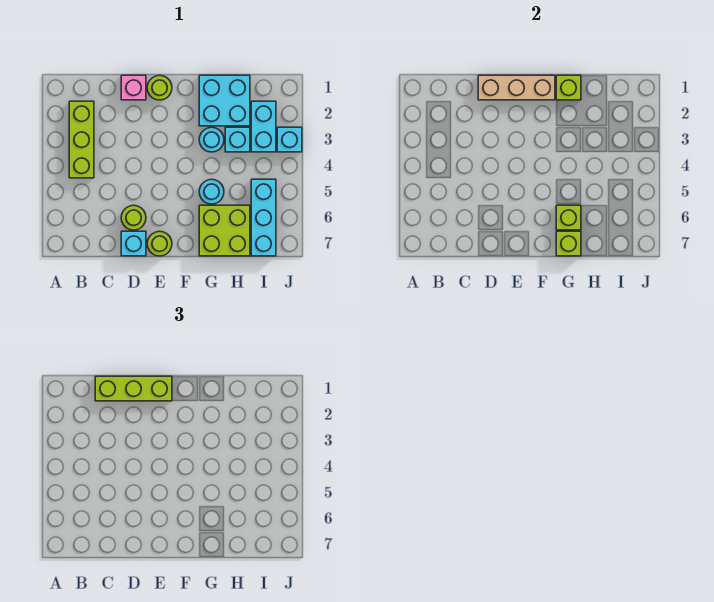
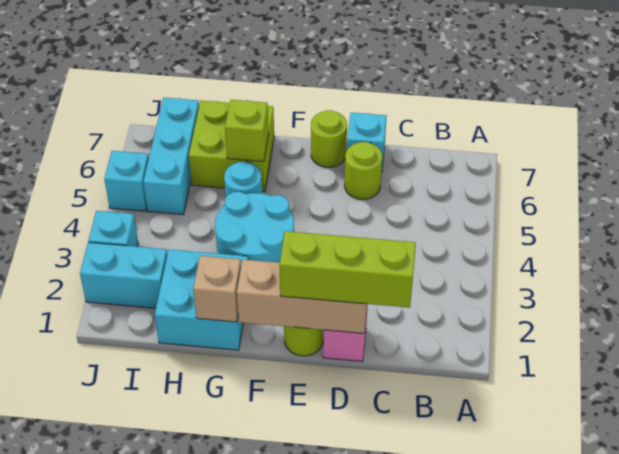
lime 1x3 brick [69,101,94,178] -> none
lime 1x1 brick [556,75,581,100] -> tan 1x1 brick [193,256,241,322]
cyan 1x1 round brick [199,127,224,152] -> cyan 2x2 round brick [215,192,294,263]
lime 1x1 brick [556,231,581,256] -> none
cyan 1x1 brick [225,127,250,152] -> cyan 1x1 brick moved to [104,151,149,211]
cyan 1x2 brick [251,101,276,152] -> cyan 1x2 brick turned to [80,242,167,308]

